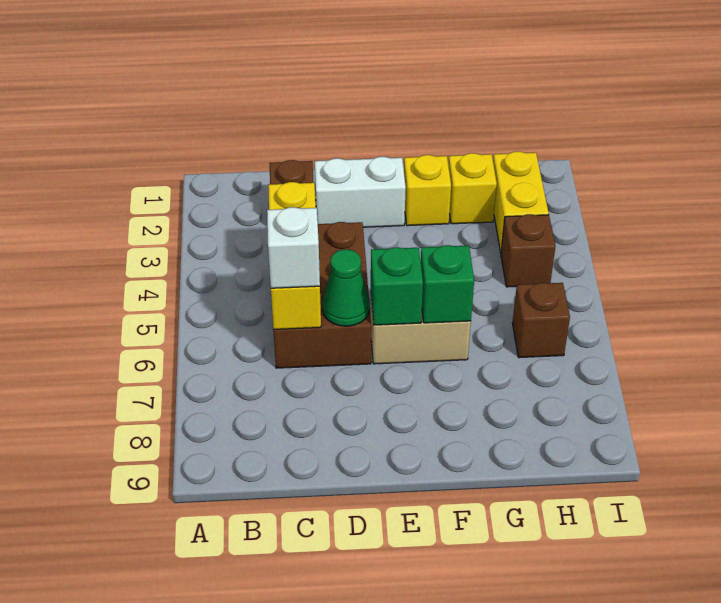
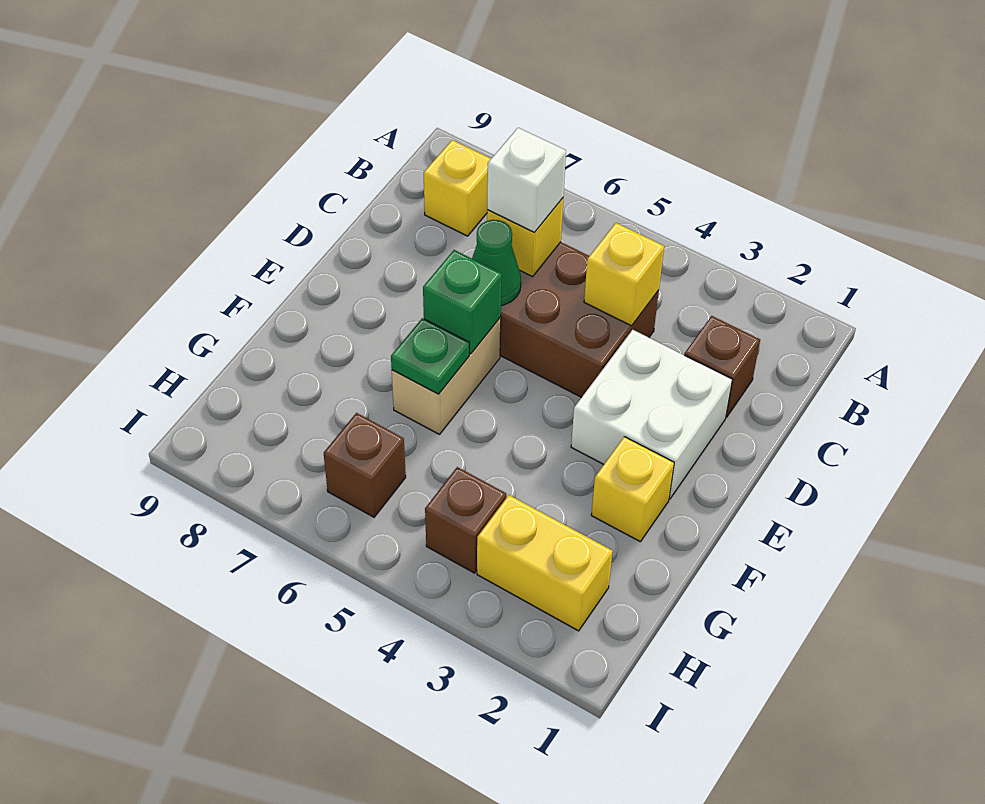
white 1x2 brick [315,157,406,227] -> white 2x2 brick [571,330,732,499]
green 1x1 brick [421,245,474,323] -> green 1x1 plate [391,318,469,394]
yellow 1x1 brick [448,153,497,224] -> yellow 1x1 brick moved to [424,140,491,236]

